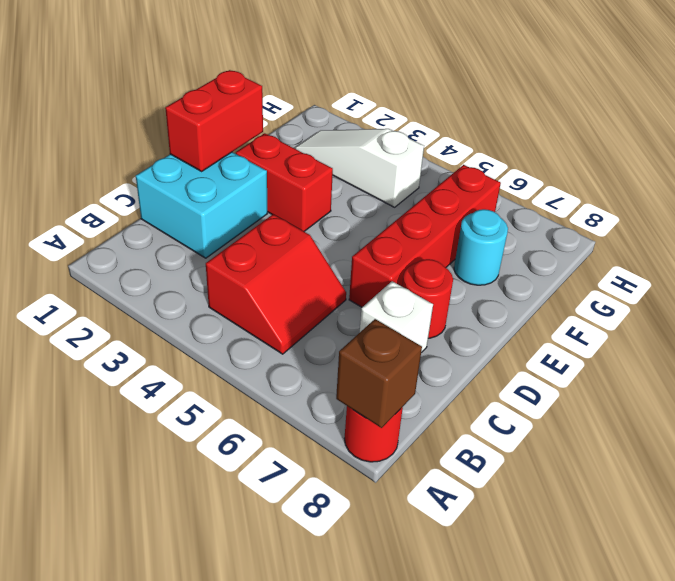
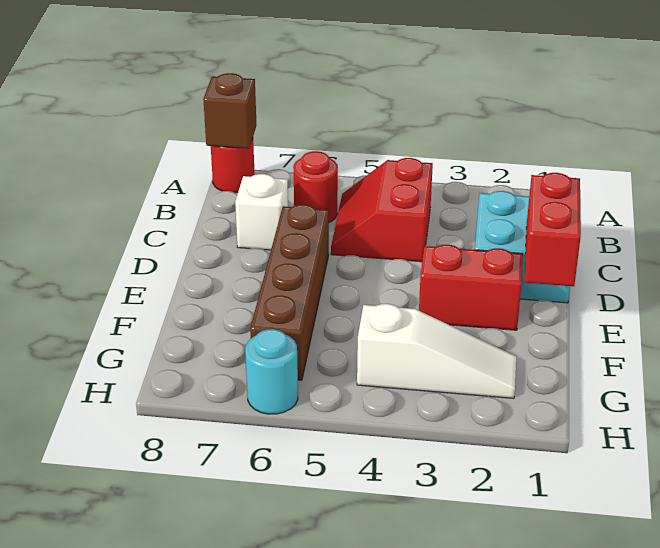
red 1x4 brick [349,165,501,307] -> brown 1x4 brick [250,204,329,380]
red 1x1 round brick [402,259,453,338] -> red 1x1 round brick moved to [293,151,338,222]
cyan 1x1 round brick [454,209,508,285] -> cyan 1x1 round brick moved to [245,329,298,414]

